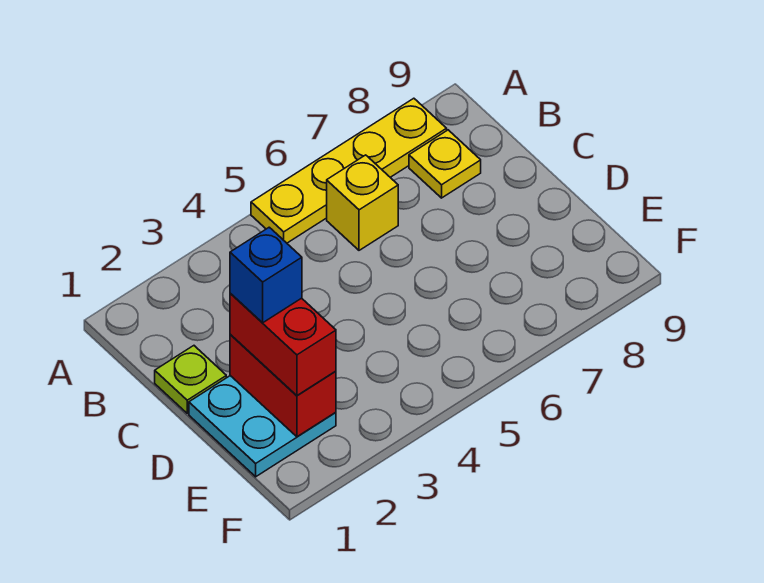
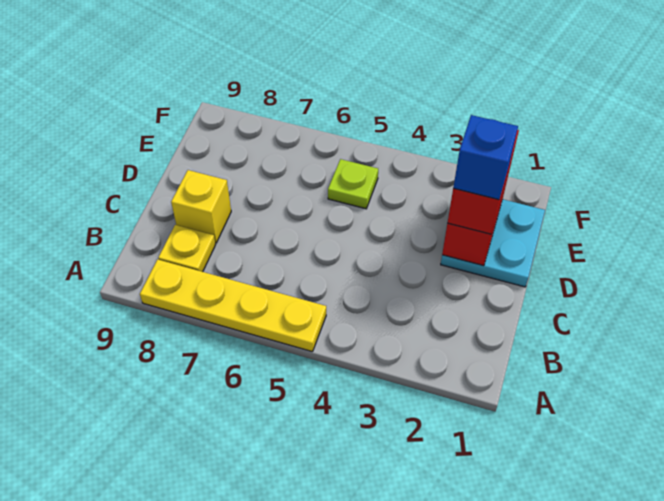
yellow 1x1 brick [327,155,398,250] -> yellow 1x1 brick moved to [171,170,231,243]
lime 1x1 plate [155,346,226,413] -> lime 1x1 plate moved to [328,159,378,209]

